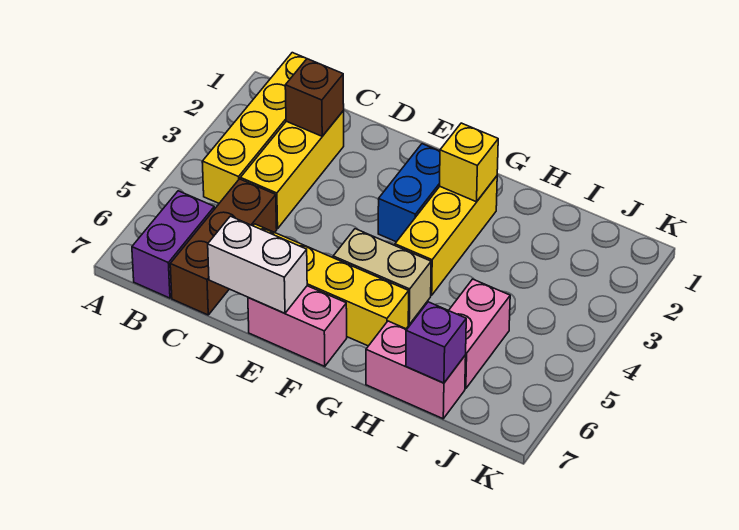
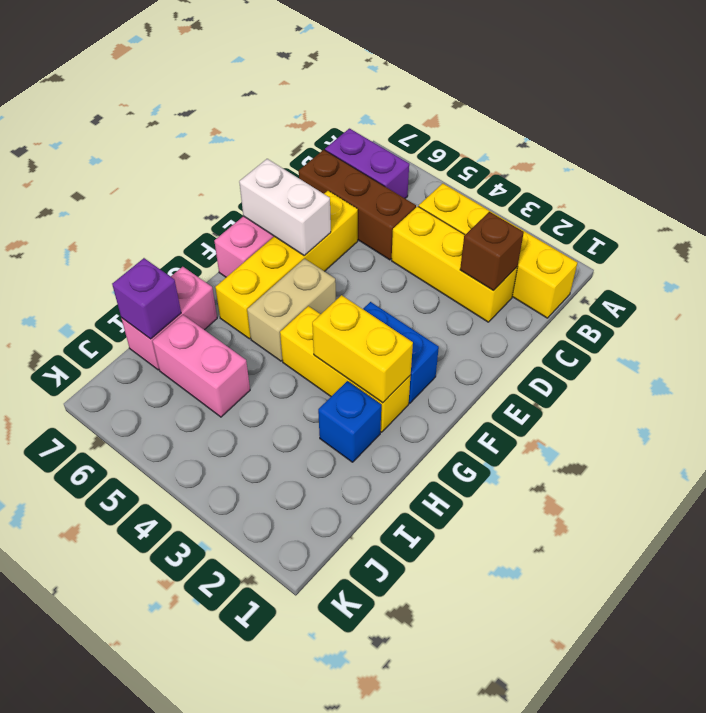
white 1x2 brick [208,216,307,313] -> white 1x2 brick turned to [239,159,331,256]
yellow 1x1 brick [440,123,498,202] -> yellow 1x2 brick [312,295,413,403]
none -> blue 1x1 brick [318,381,381,462]

